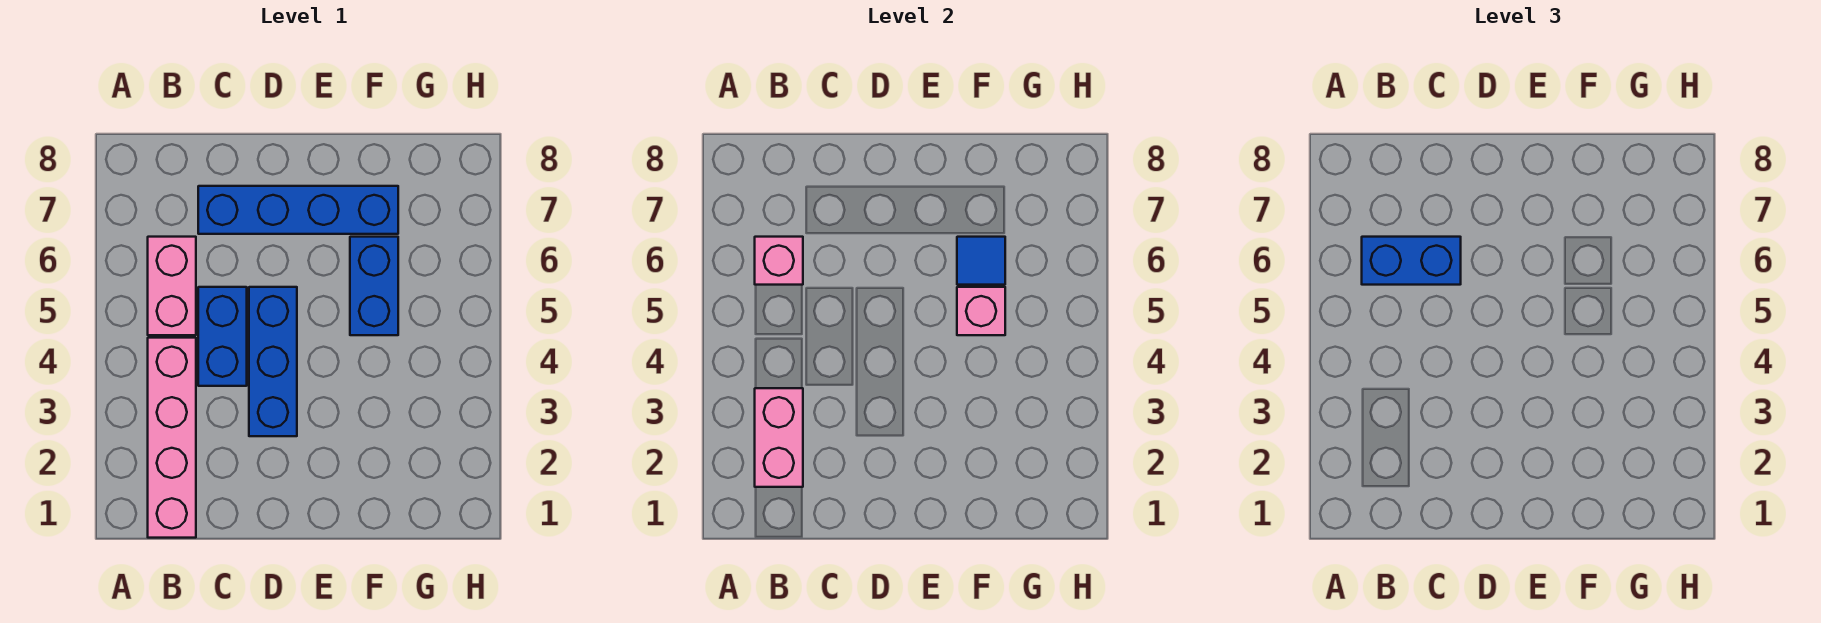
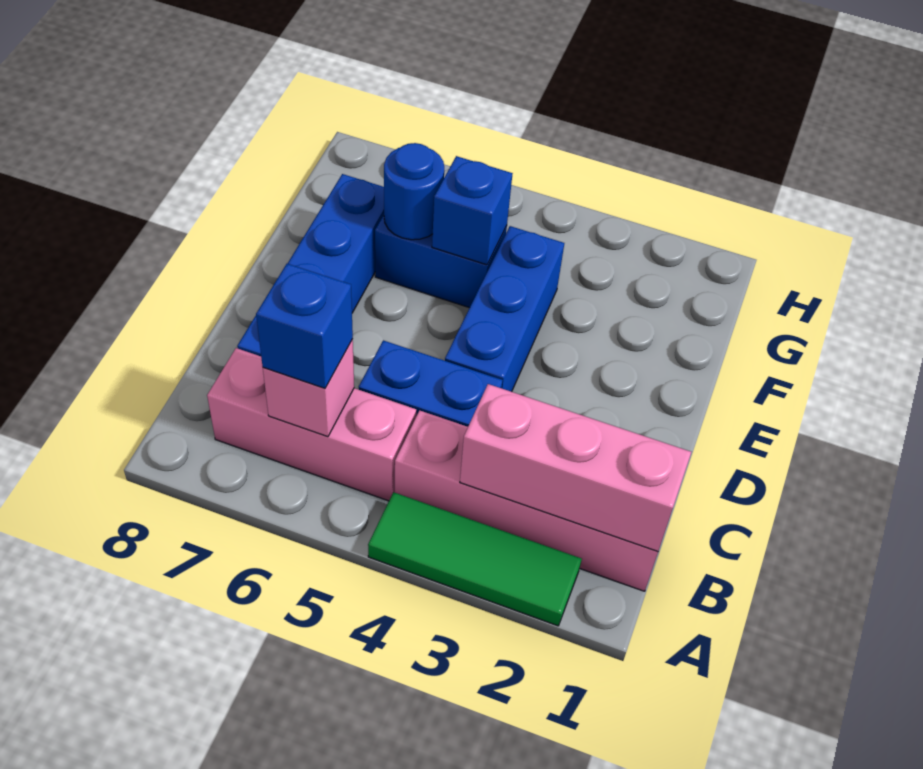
none -> green 1x3 tile [368,492,582,626]
pink 1x2 brick [755,388,803,487] -> pink 1x3 brick [460,384,691,551]
pink 1x2 brick [148,237,196,335] -> pink 1x3 brick [207,348,416,501]
blue 1x2 brick [1362,237,1461,285] -> blue 1x1 brick [256,264,353,388]
blue 1x3 brick [249,287,297,436] -> blue 1x3 brick turned to [445,226,564,392]
pink 1x1 brick [957,287,1005,335] -> blue 1x1 brick [432,156,513,265]
blue 1x1 tile [957,237,1005,285] -> blue 1x1 round brick [384,143,444,240]

